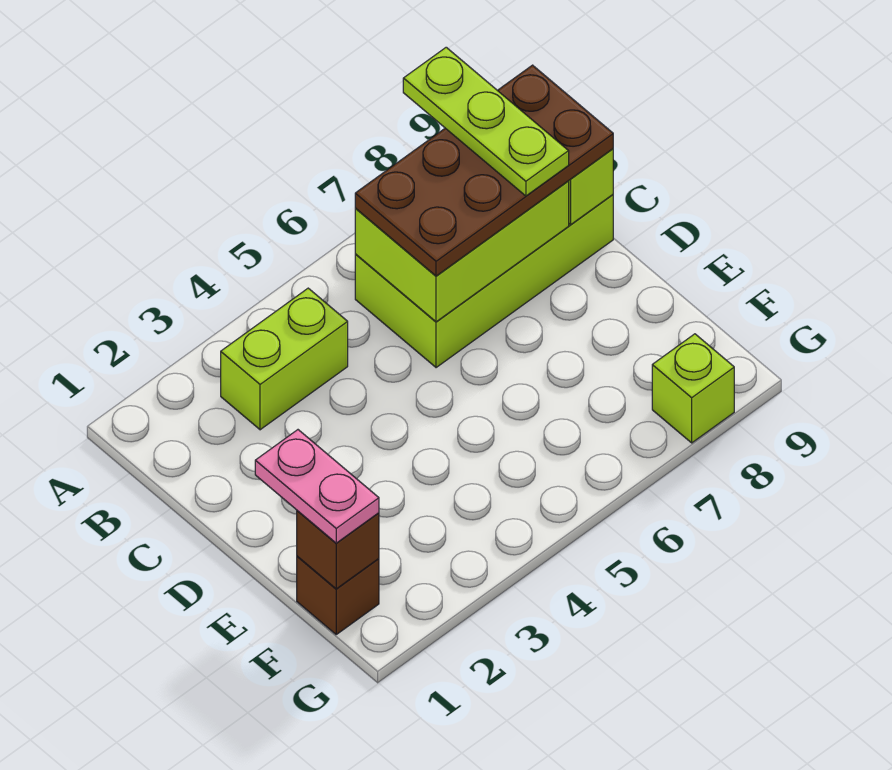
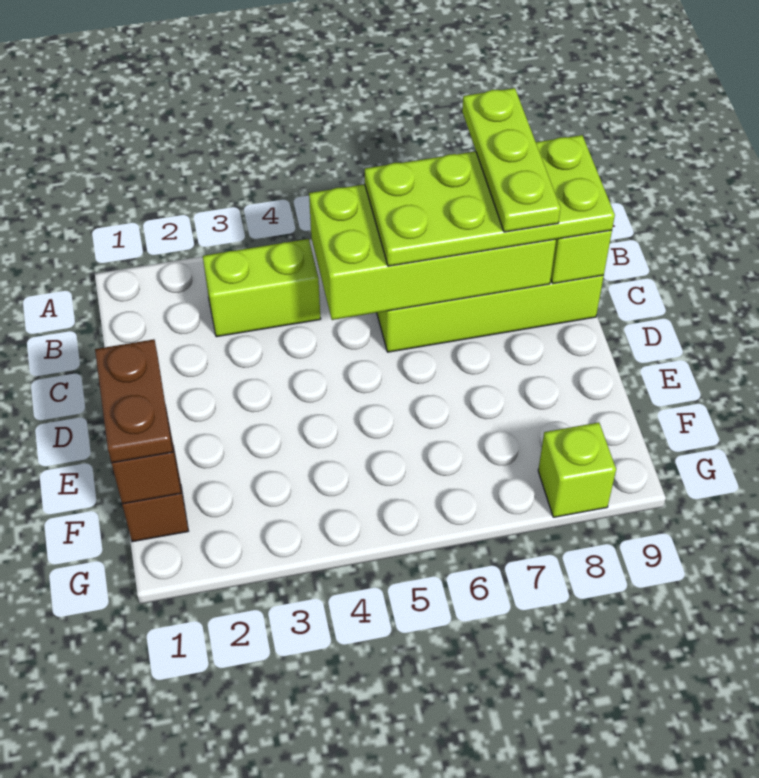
lime 2x3 brick [355,181,569,322] -> lime 2x4 brick [309,184,556,320]
brown 2x4 plate [355,65,613,276] -> lime 2x4 plate [365,135,615,266]
pink 1x2 plate [255,430,379,543] -> brown 1x2 plate [95,339,173,463]

